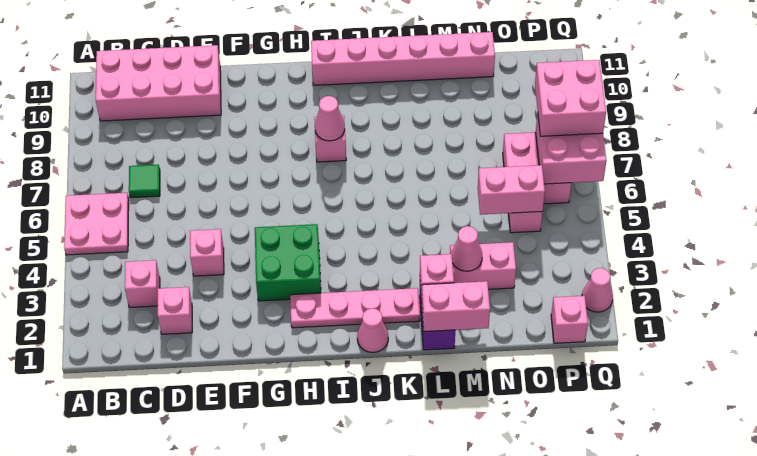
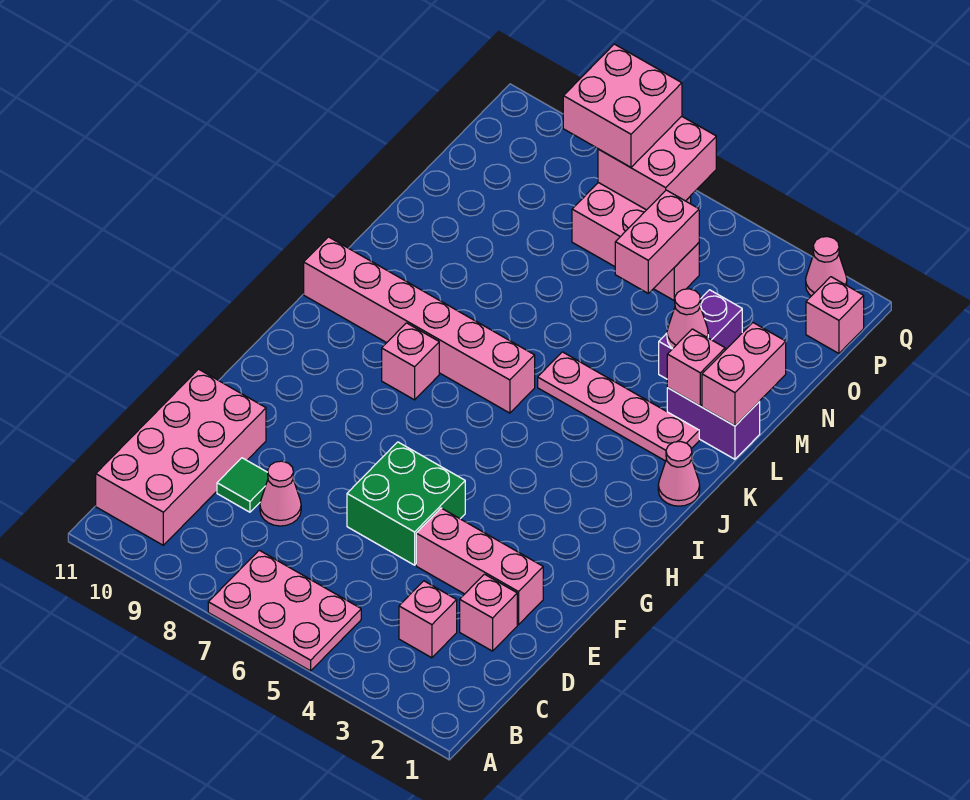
pink 2x2 plate [64,193,129,255] -> pink 2x3 plate [208,550,361,671]
green 1x1 tile [129,165,160,198] -> green 1x1 tile moved to [217,458,268,512]
pink 1x1 brick [190,229,224,276] -> pink 1x3 brick [416,508,543,625]
green 2x2 brick [255,224,321,301] -> green 2x2 brick moved to [347,442,465,565]
pink 1x4 plate [290,288,420,328] -> pink 1x4 plate turned to [538,352,699,461]
pink 1x1 cone [315,96,345,141] -> pink 1x1 cone moved to [260,461,301,526]
pink 1x6 brick [311,32,495,85] -> pink 1x6 brick turned to [304,237,535,413]
pink 1x2 brick [450,242,516,289] -> purple 1x2 brick [659,290,742,379]

